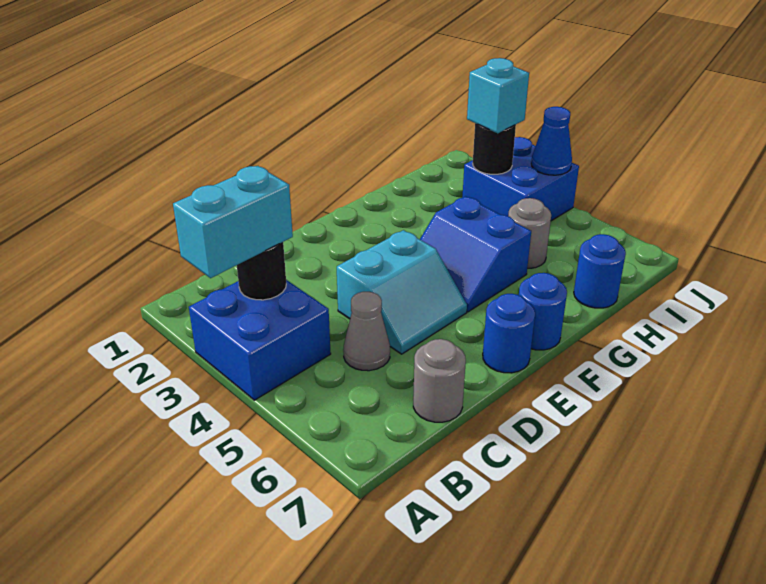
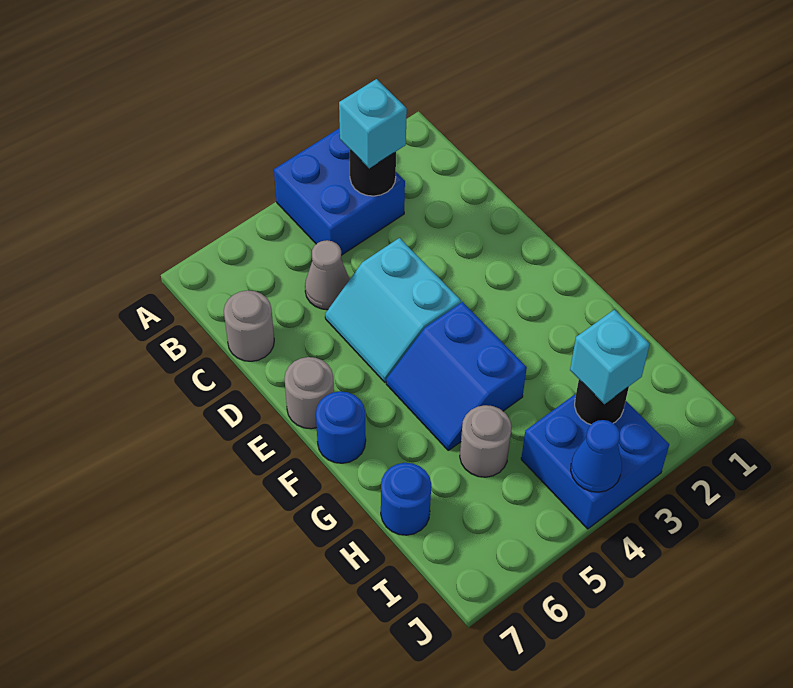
cyan 1x2 brick [173,166,293,278] -> cyan 1x1 brick [339,79,407,168]
blue 1x1 round brick [483,294,535,373] -> grey 1x1 round brick [285,357,334,429]
blue 2x2 slope [420,197,531,312] -> blue 2x2 slope turned to [386,302,527,450]

